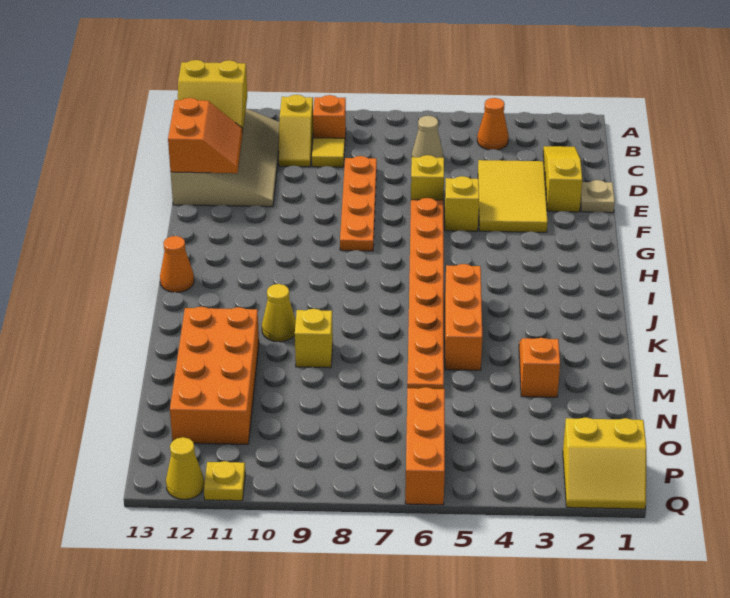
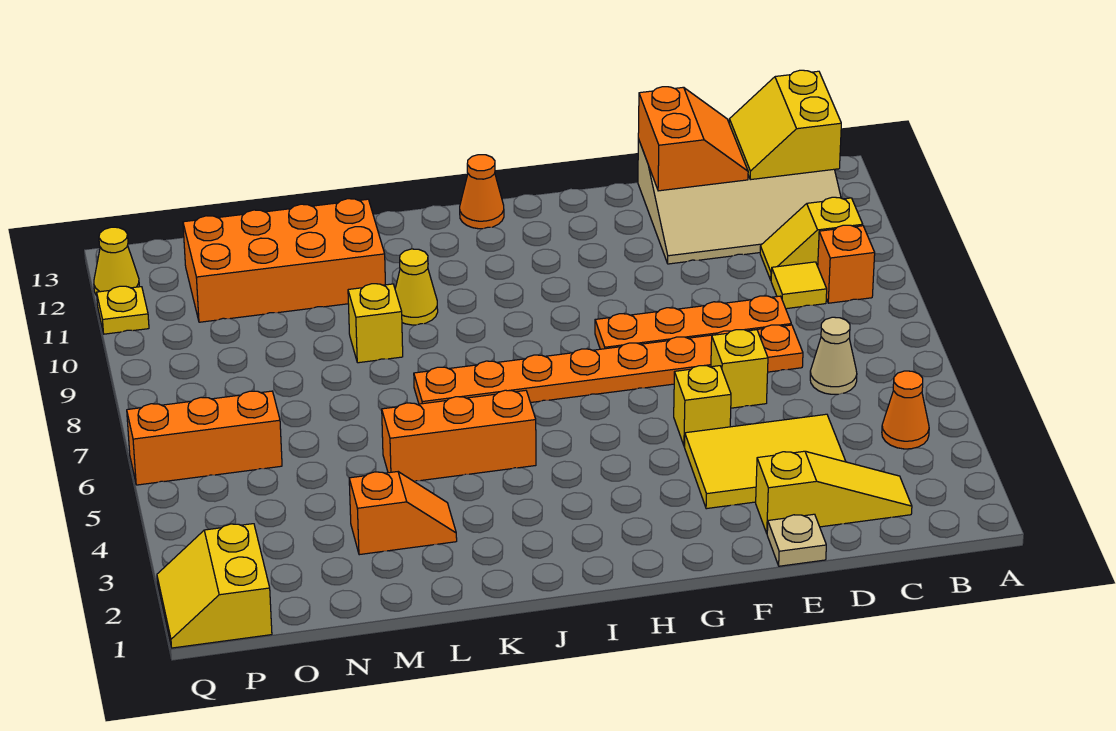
orange 2x2 slope [168,98,243,173] -> orange 2x2 slope turned to [638,87,748,191]
orange 1x8 plate [407,198,444,389] -> orange 1x8 plate moved to [414,325,803,404]

